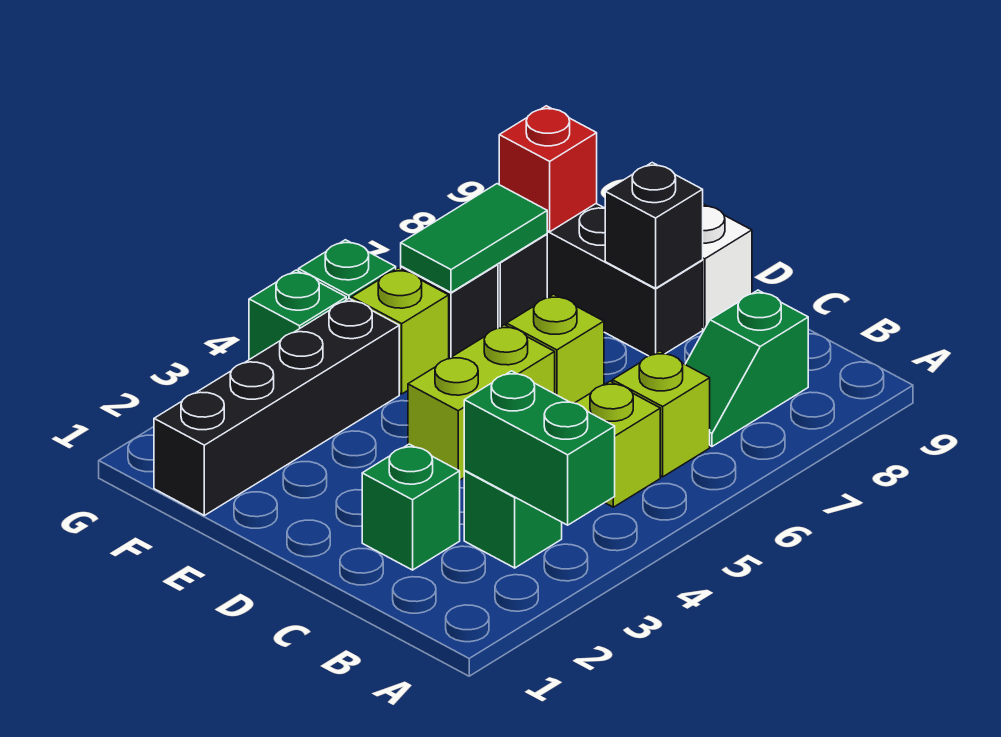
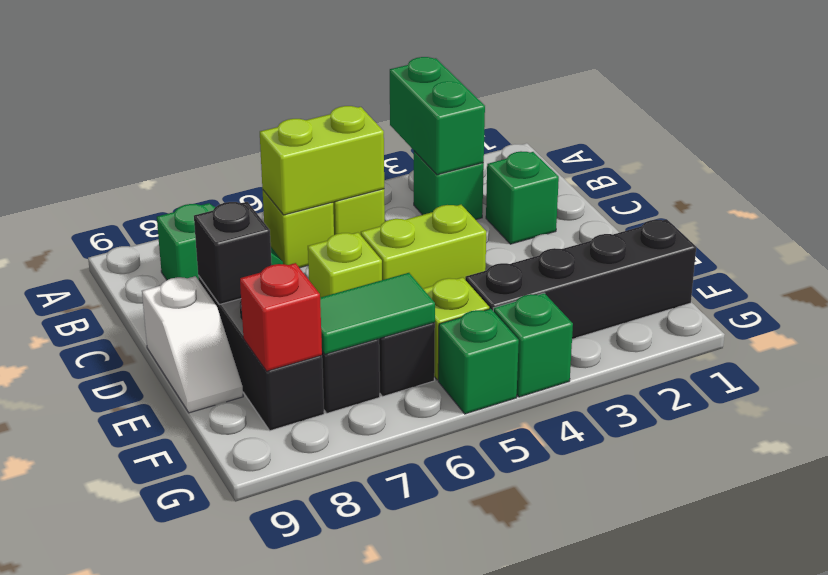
none -> lime 1x2 brick [260,106,384,215]

